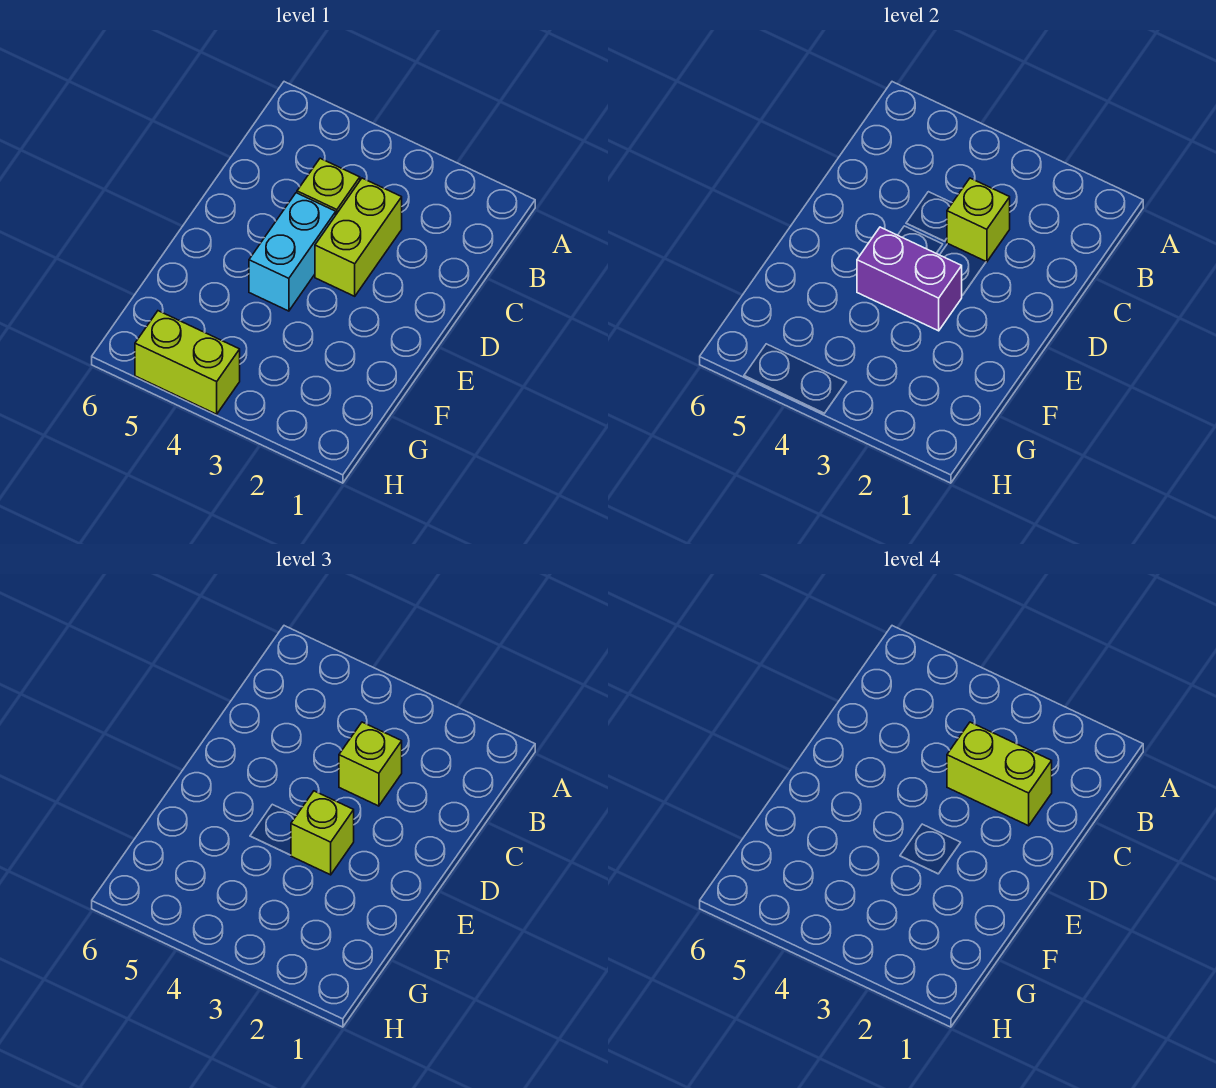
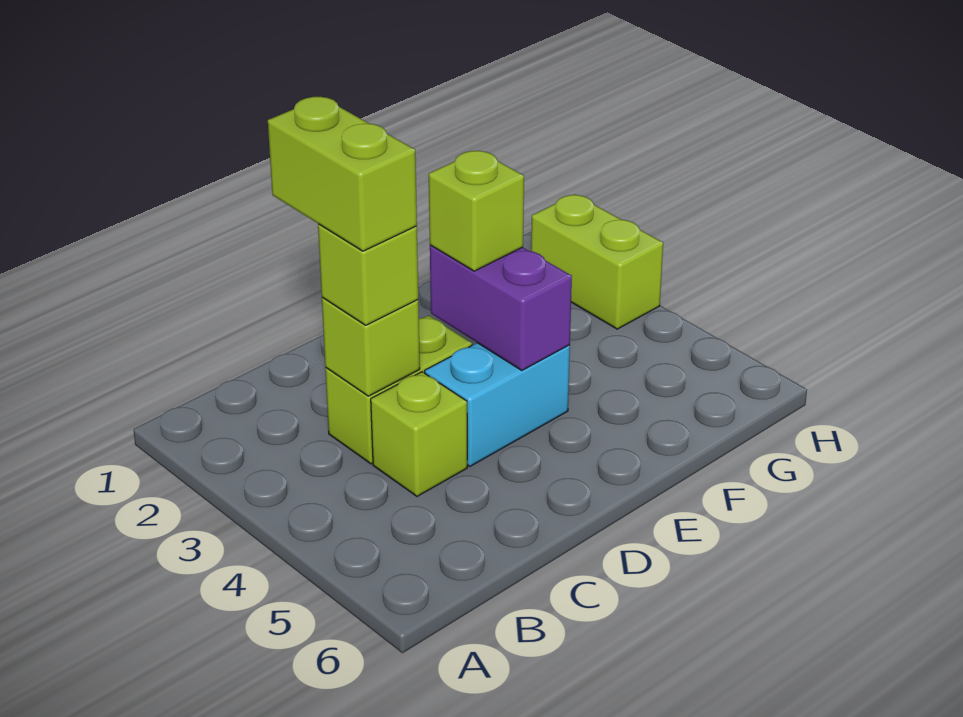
lime 1x2 brick [135,311,240,414] -> lime 1x2 brick moved to [531,194,663,329]

